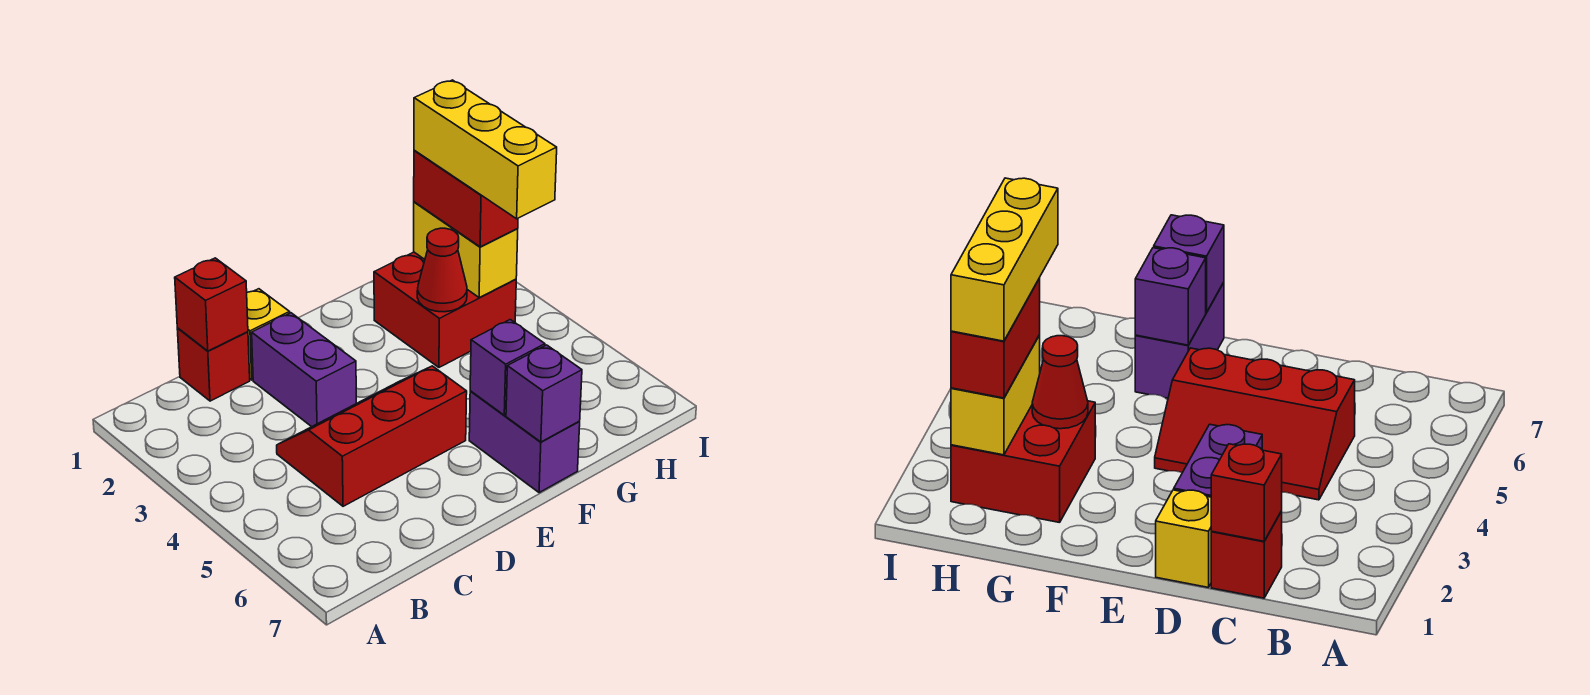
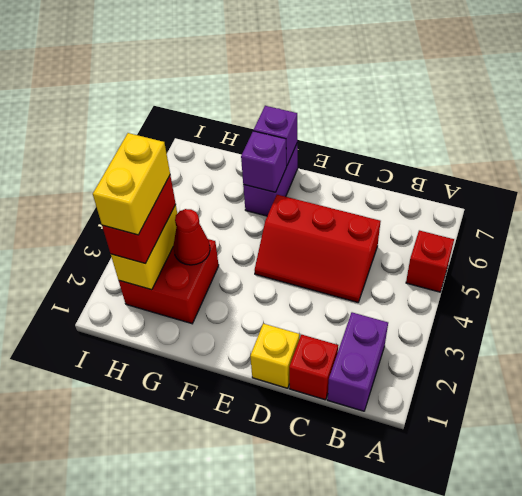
red 1x1 brick [175,258,248,351] -> red 1x1 brick moved to [406,230,454,292]
purple 1x2 brick [252,313,356,427] -> purple 1x2 brick moved to [328,312,388,411]
yellow 1x3 brick [414,80,557,219] -> yellow 1x2 brick [93,133,170,235]

